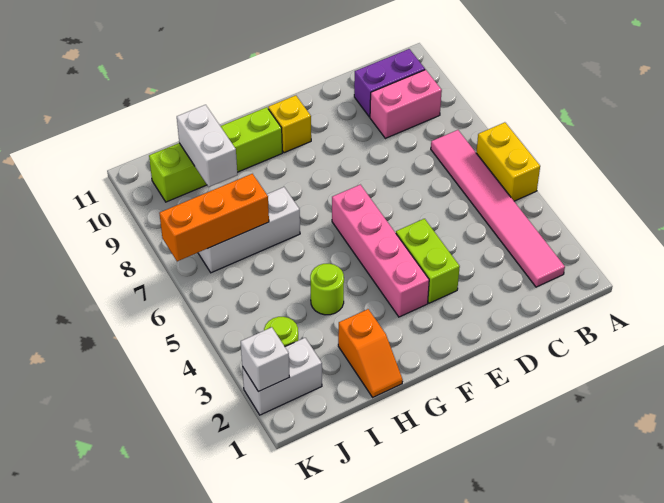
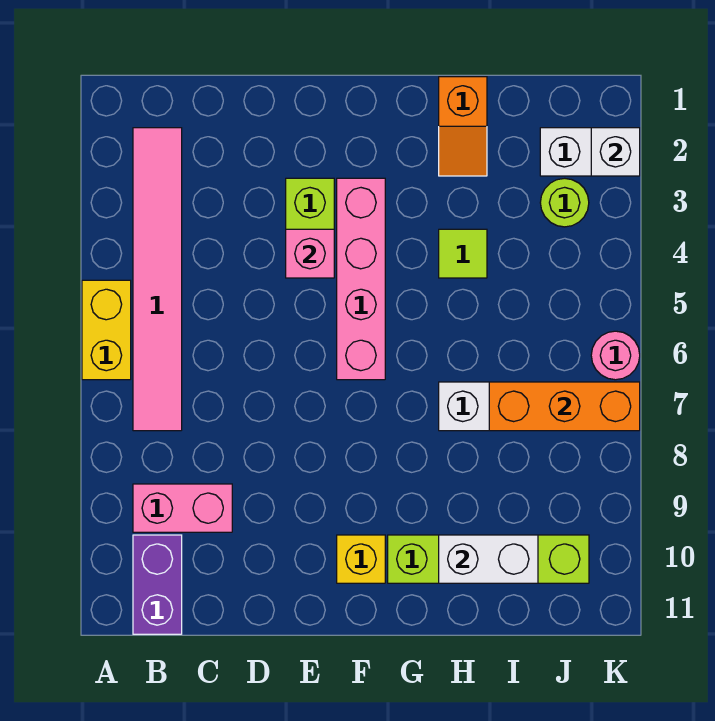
purple 1x2 brick [354,49,425,117] -> purple 1x2 brick turned to [133,535,182,634]
none -> pink 1x1 brick [286,229,334,278]
orange 1x2 slope [338,309,403,397] -> orange 1x2 slope turned to [439,77,487,176]
lime 1x1 round brick [310,264,344,315] -> lime 1x1 tile [439,229,487,278]
white 1x2 brick [177,105,237,187] -> white 1x2 brick turned to [439,535,538,583]
none -> pink 1x1 round brick [591,331,640,380]

